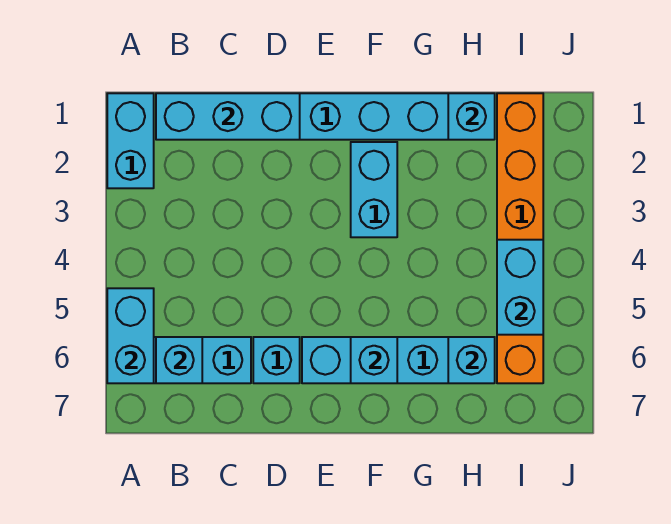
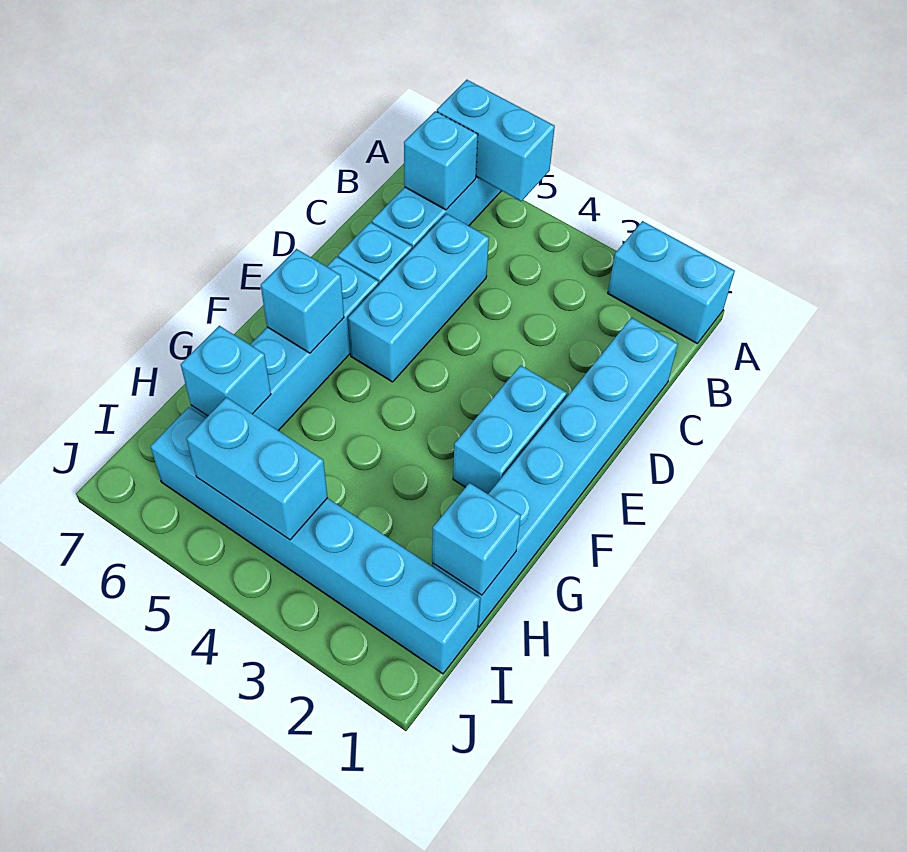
cyan 1x3 brick [156,93,300,140] -> cyan 1x3 brick moved to [348,214,489,382]
cyan 1x2 brick [351,142,397,237] -> cyan 1x2 brick turned to [453,365,567,494]
orange 1x6 brick [497,93,543,383] -> cyan 1x6 brick [150,407,480,674]

